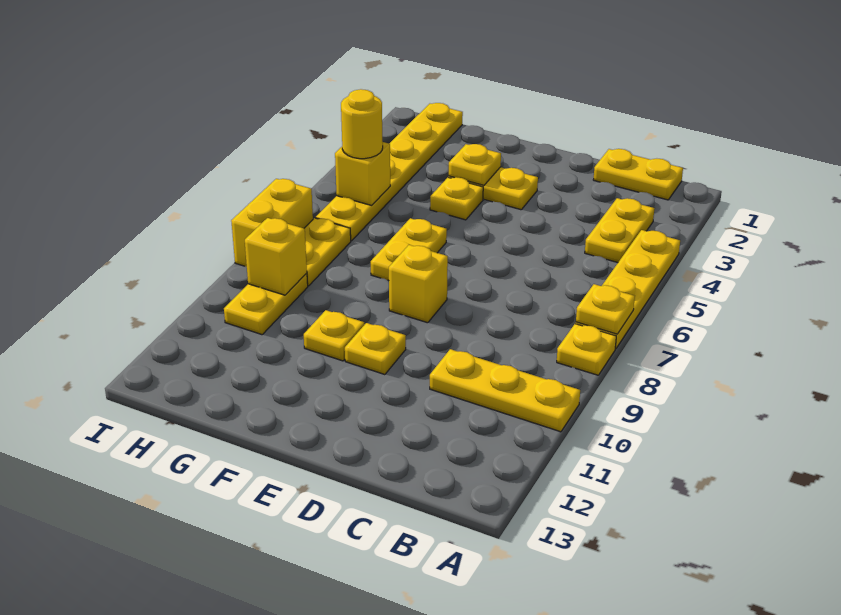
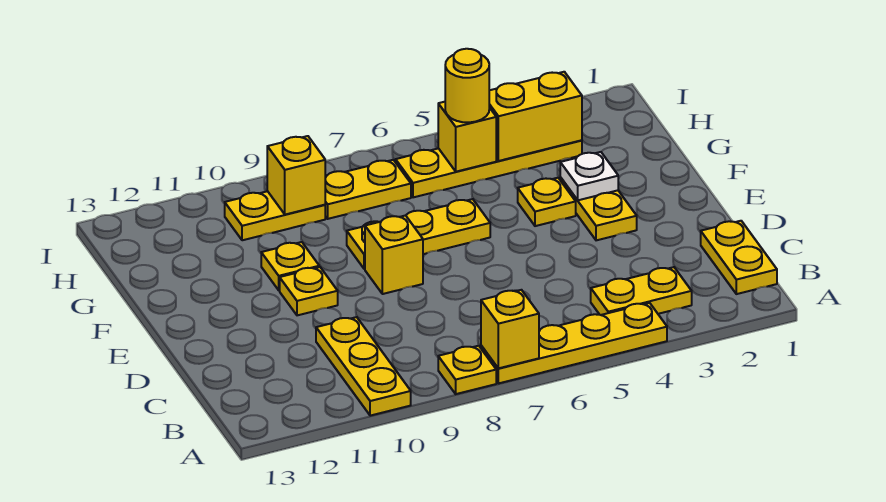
yellow 1x1 plate [576,284,635,334] -> yellow 1x1 brick [481,290,539,368]
yellow 1x1 plate [449,144,501,185] -> white 1x1 plate [560,152,618,200]
yellow 1x2 plate [371,218,447,281] -> yellow 1x3 plate [347,199,490,269]
yellow 1x6 plate [316,103,463,241] -> yellow 1x4 plate [396,140,582,197]
yellow 1x2 brick [231,179,313,267] -> yellow 1x2 brick moved to [489,72,582,161]

